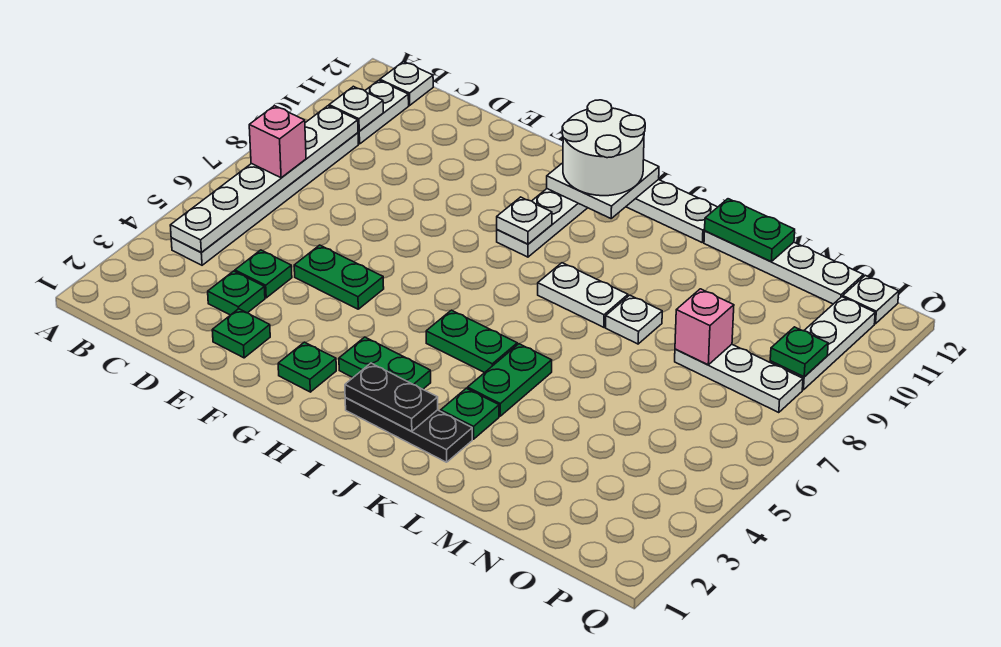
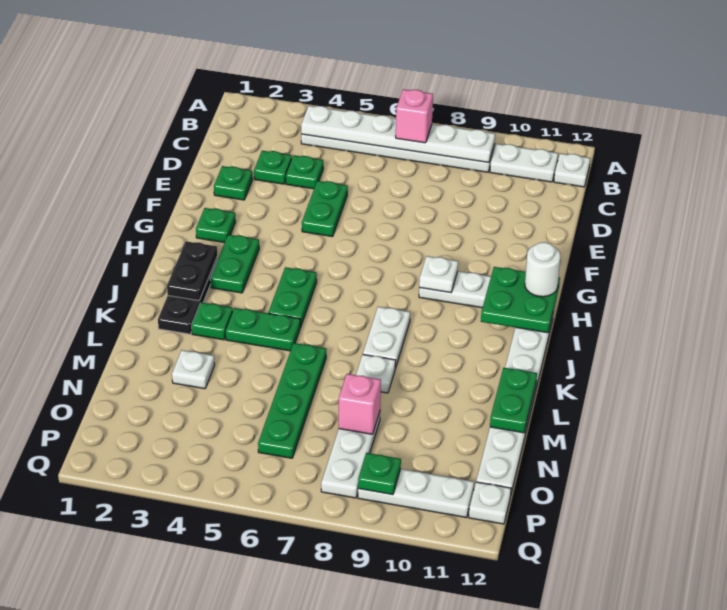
white 1x1 plate [329,86,383,131] -> white 1x1 plate moved to [172,350,215,389]
white 2x2 plate [547,160,659,218] -> green 2x2 plate [481,267,560,333]
white 2x2 round brick [562,100,645,196] -> white 1x1 round brick [525,242,560,297]
none -> green 1x4 plate [258,343,326,458]

